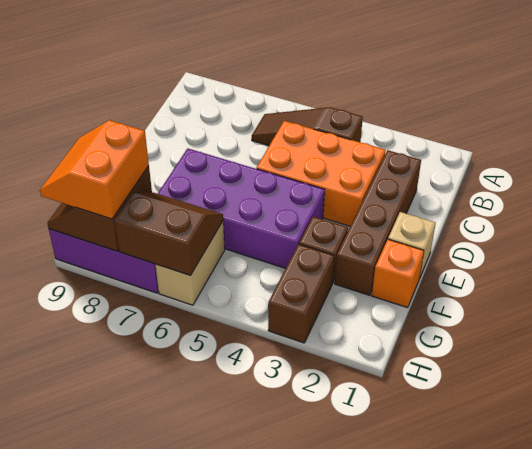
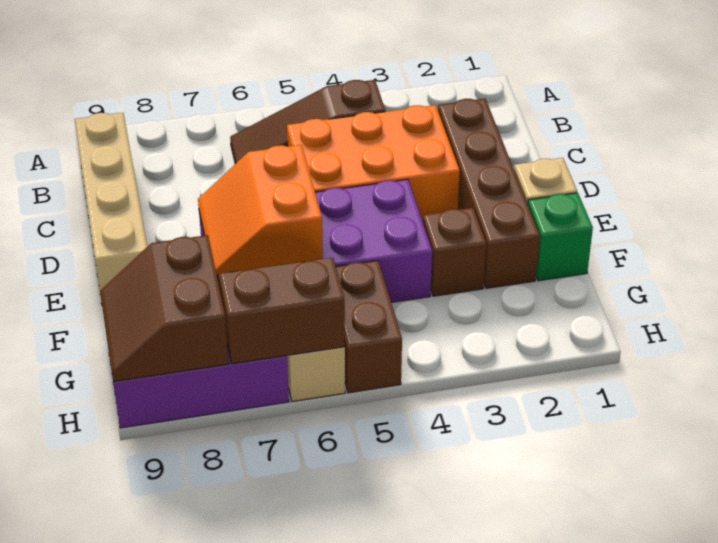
none -> tan 1x4 brick [75,113,147,303]
orange 1x1 brick [372,239,424,308] -> green 1x1 brick [528,193,593,281]
brown 1x2 brick [268,244,334,343] -> brown 1x2 brick moved to [336,260,402,393]
orange 2x2 slope [40,120,149,219] -> orange 2x2 slope moved to [198,145,323,274]

